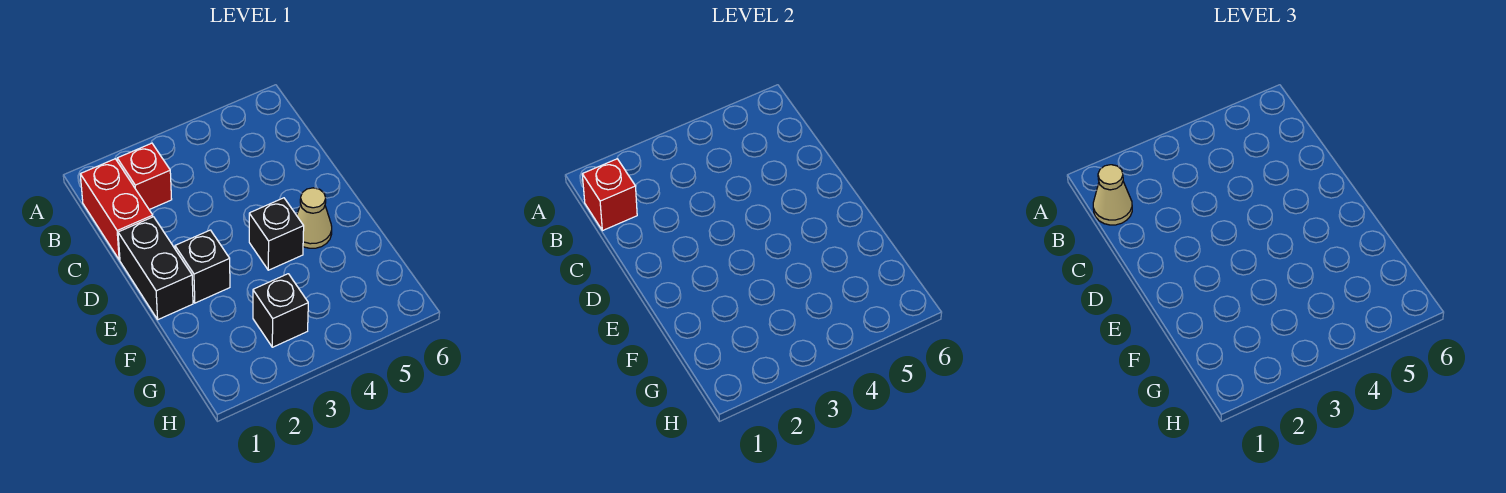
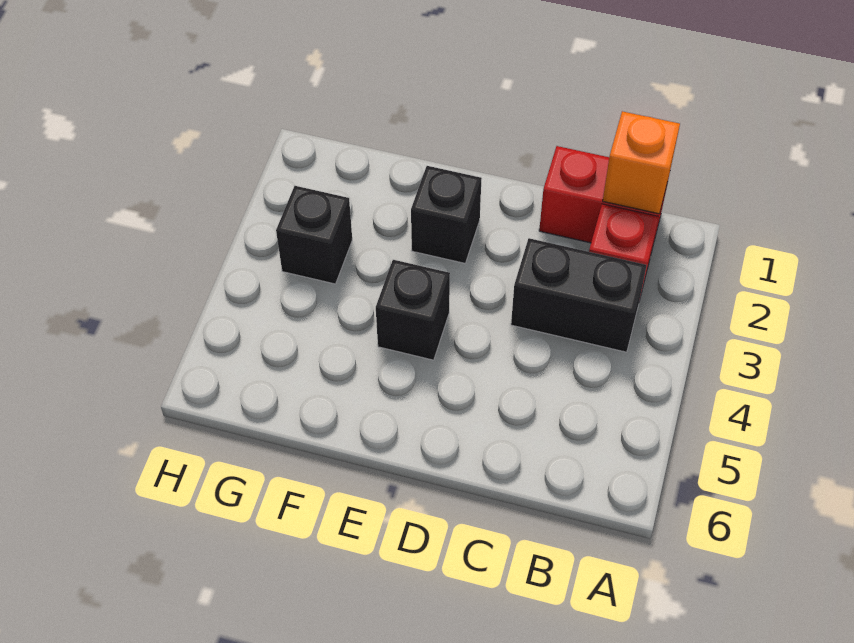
red 1x1 brick [582,159,637,231] -> orange 1x1 brick [603,111,680,214]
tan 1x1 cone [1093,165,1132,225] -> none
black 1x2 brick [118,217,193,320] -> black 1x2 brick moved to [511,238,647,352]
tan 1x1 cone [297,188,332,248] -> none

